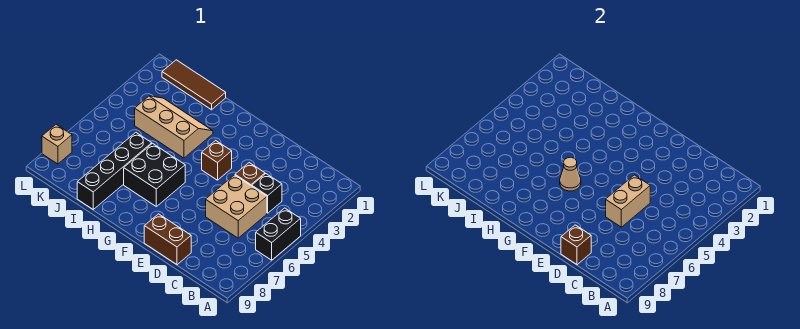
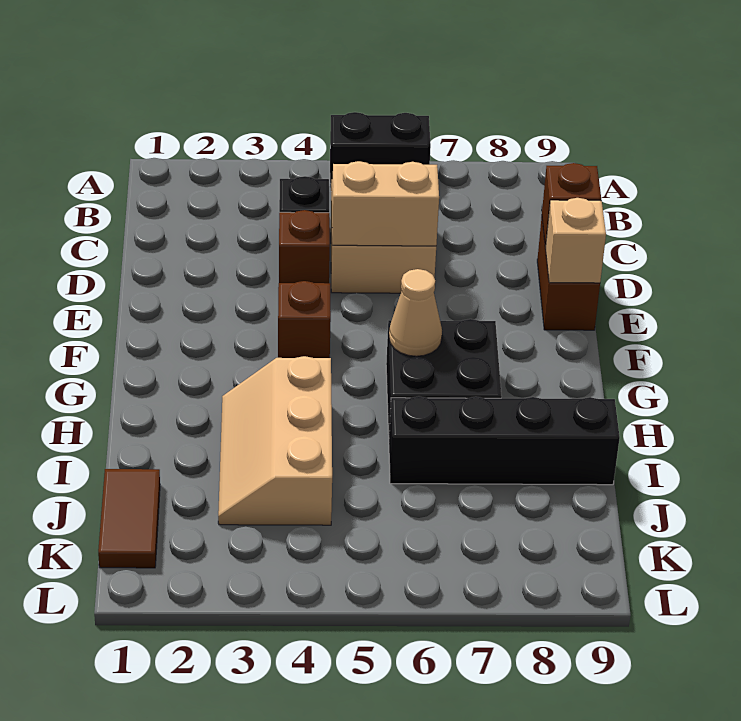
brown 1x3 tile [162,60,226,110] -> brown 1x2 tile [98,469,160,568]
tan 1x1 brick [42,125,72,164] -> tan 1x1 brick moved to [545,198,606,283]

